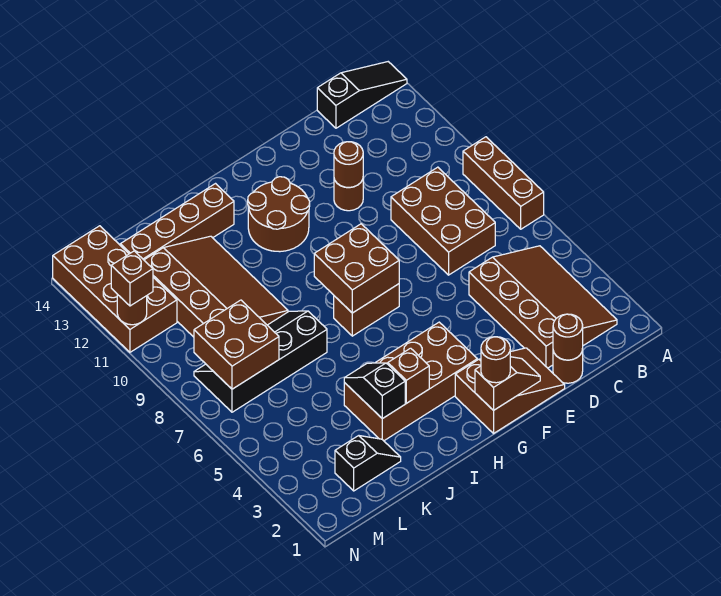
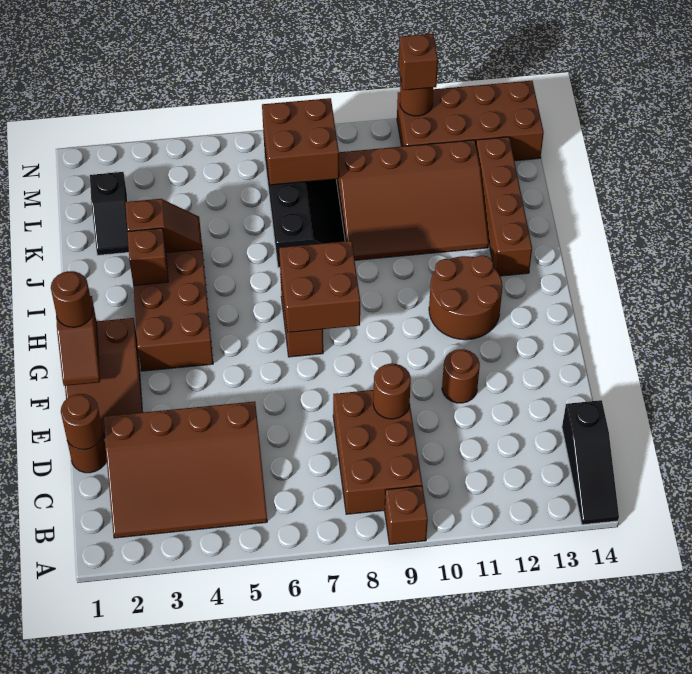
brown 1x3 brick [463,137,544,229] -> brown 1x1 brick [385,486,428,544]
brown 2x3 brick [391,167,495,275] -> brown 2x3 brick turned to [333,390,422,514]
brown 1x1 round brick [334,142,363,187] -> brown 1x1 round brick moved to [373,364,411,419]
black 1x2 slope [344,363,405,419] -> brown 1x2 slope [125,199,202,253]

